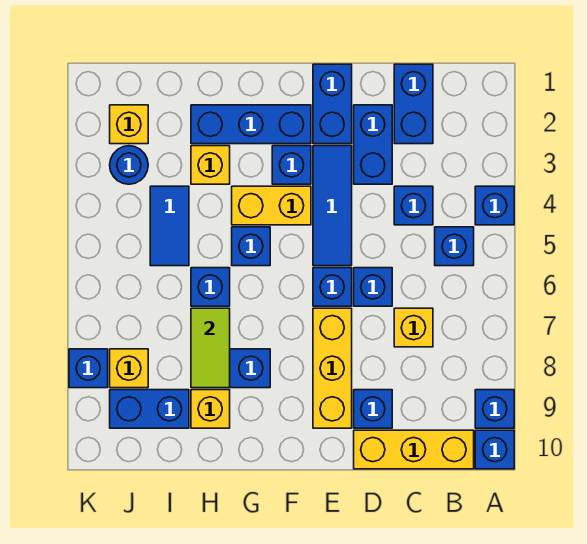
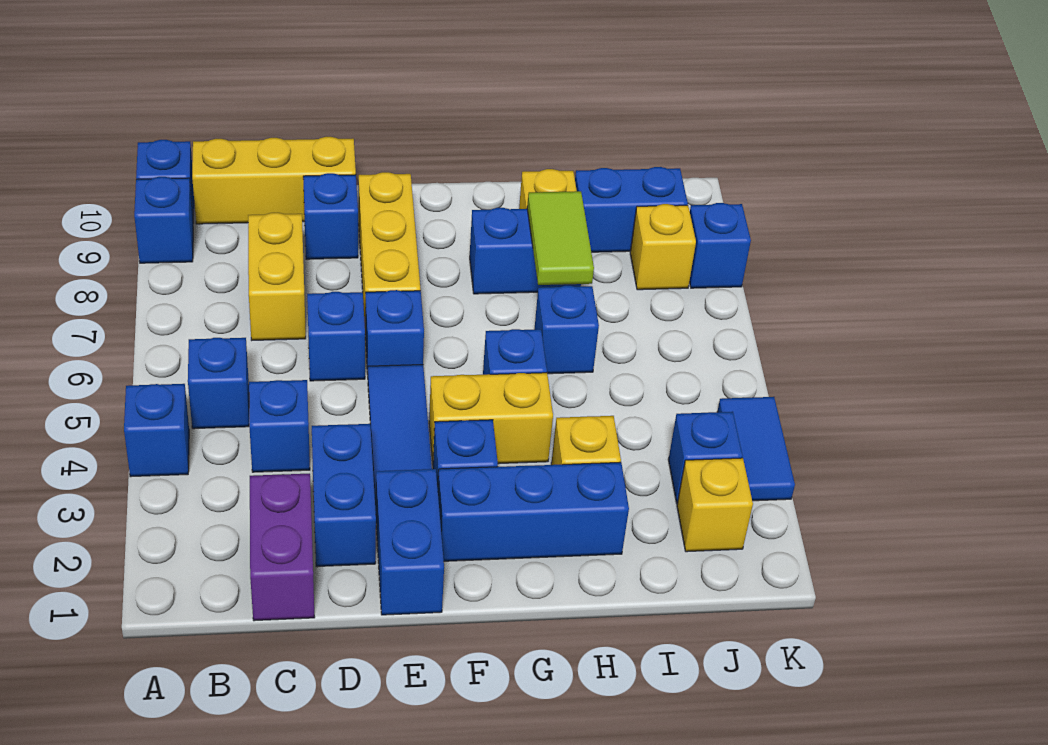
blue 1x2 brick [394,64,433,144] -> purple 1x2 brick [250,474,315,621]
yellow 1x1 brick [394,308,433,347] -> yellow 1x2 brick [248,213,306,340]
blue 1x2 tile [150,186,189,266] -> blue 1x2 tile moved to [717,397,795,501]
blue 1x1 round brick [110,146,148,184] -> blue 1x1 brick [668,412,743,503]

